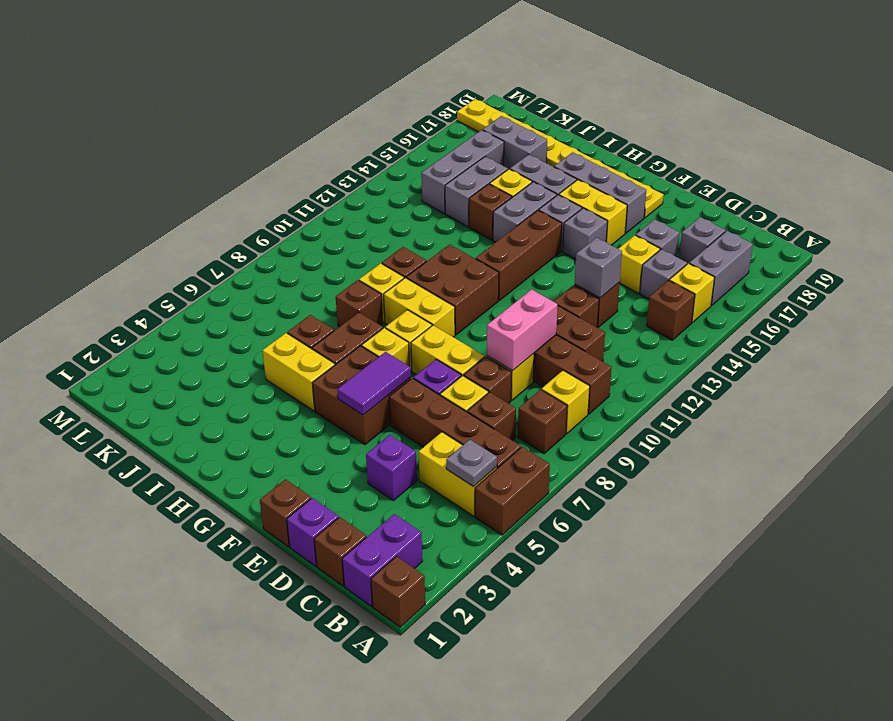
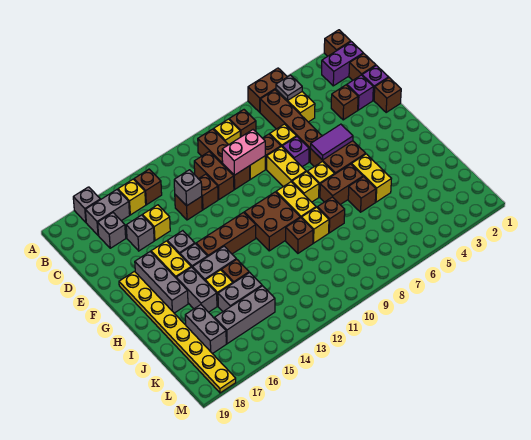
brown 1x1 brick [467,392,516,440] -> brown 1x1 brick moved to [331,85,358,120]
grey 1x1 brick [640,249,687,299] -> grey 1x1 brick moved to [73,187,100,222]
purple 1x1 brick [366,435,417,501] -> purple 1x1 brick moved to [347,75,373,110]

